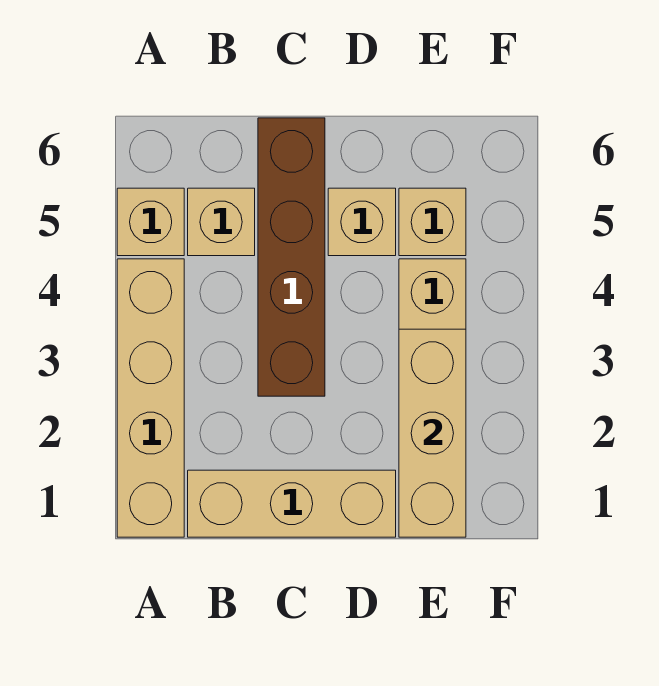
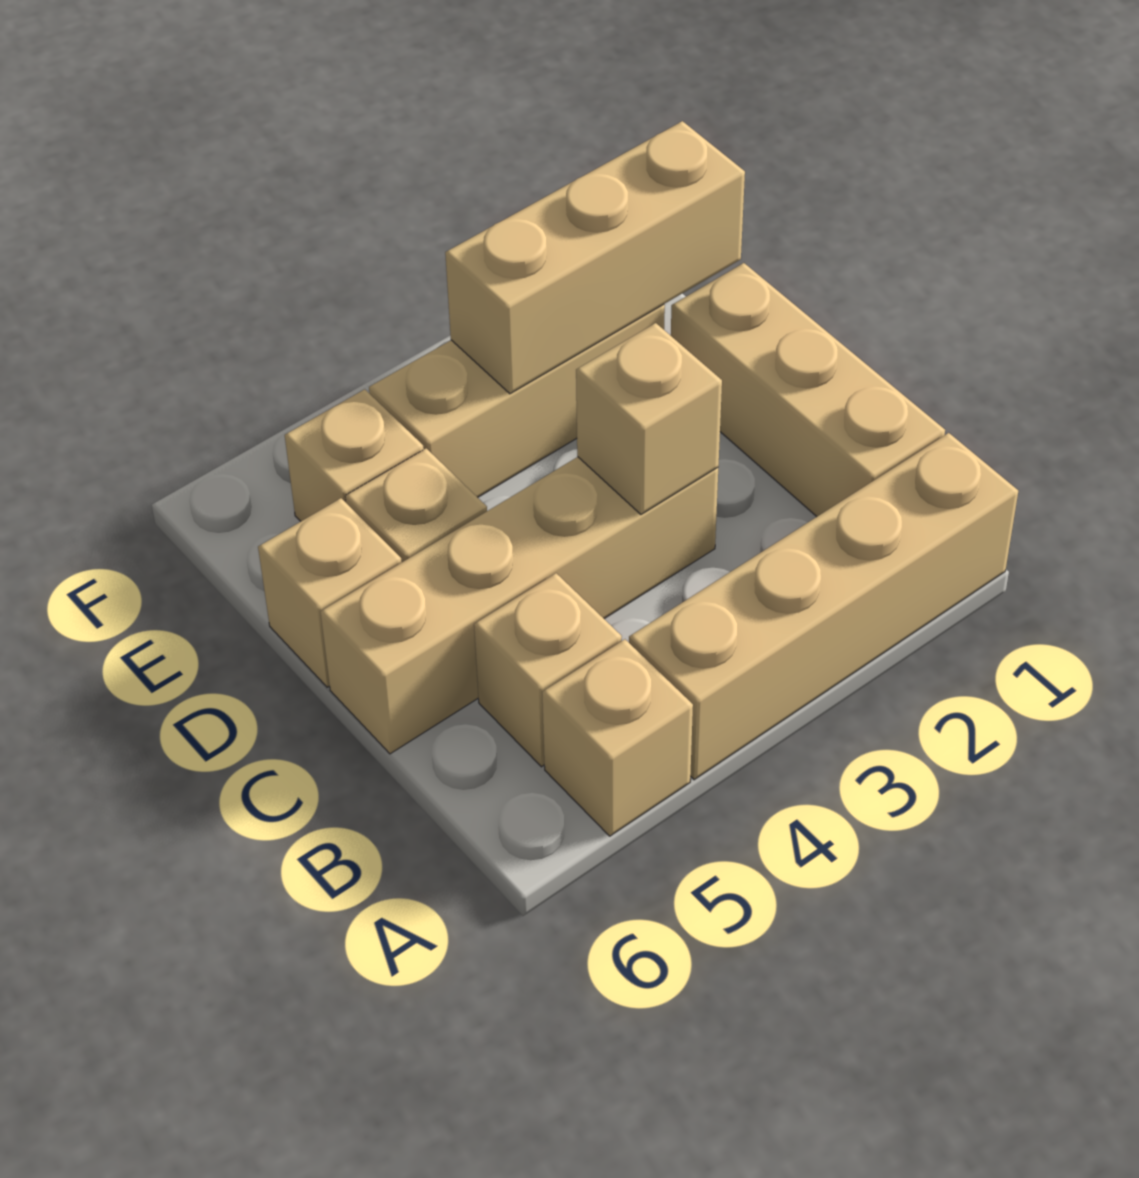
brown 1x4 brick [258,118,325,396] -> tan 1x4 brick [320,457,718,754]
none -> tan 1x1 brick [576,323,722,514]
none -> tan 1x1 brick [258,498,402,687]

